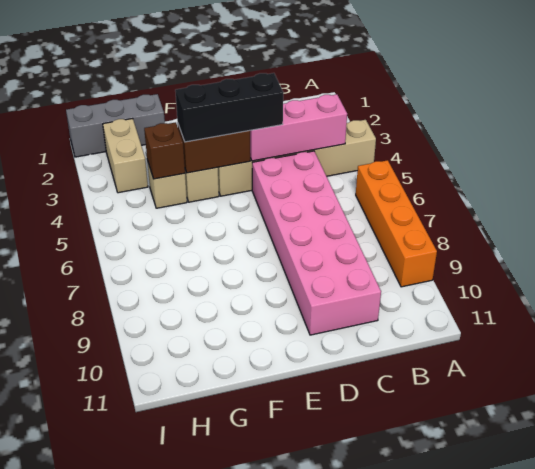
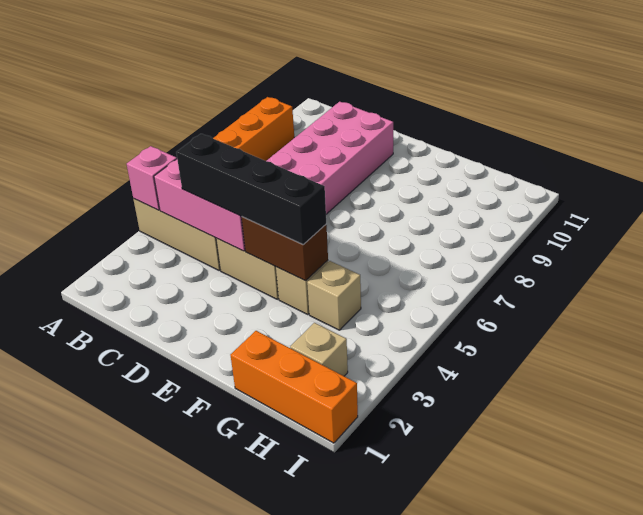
none -> pink 1x1 brick [127,146,177,210]
black 1x3 brick [175,73,283,142] -> black 1x4 brick [176,134,326,245]
grey 1x3 brick [66,94,165,157] -> orange 1x3 brick [231,331,358,443]
brown 1x1 brick [144,122,185,179] -> none
tan 1x2 brick [103,118,148,193] -> tan 1x1 brick [290,323,348,376]

